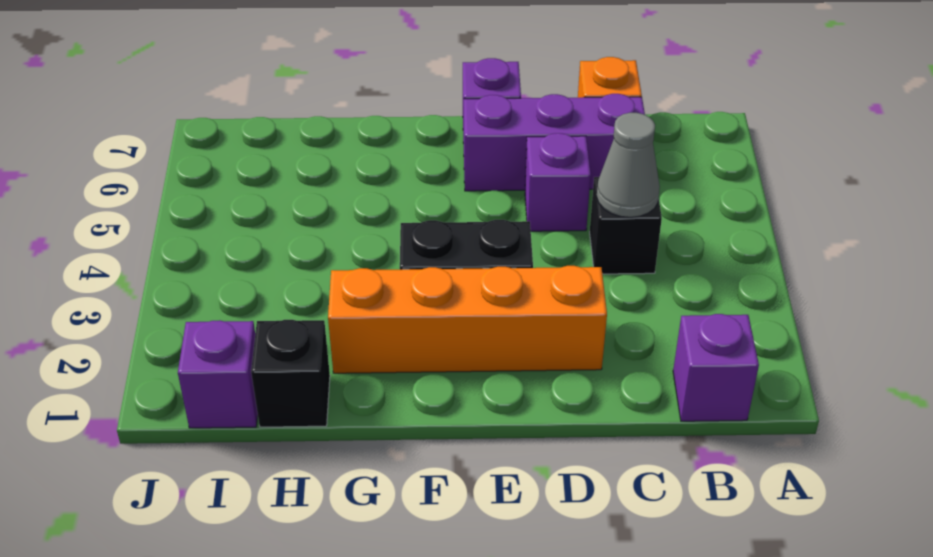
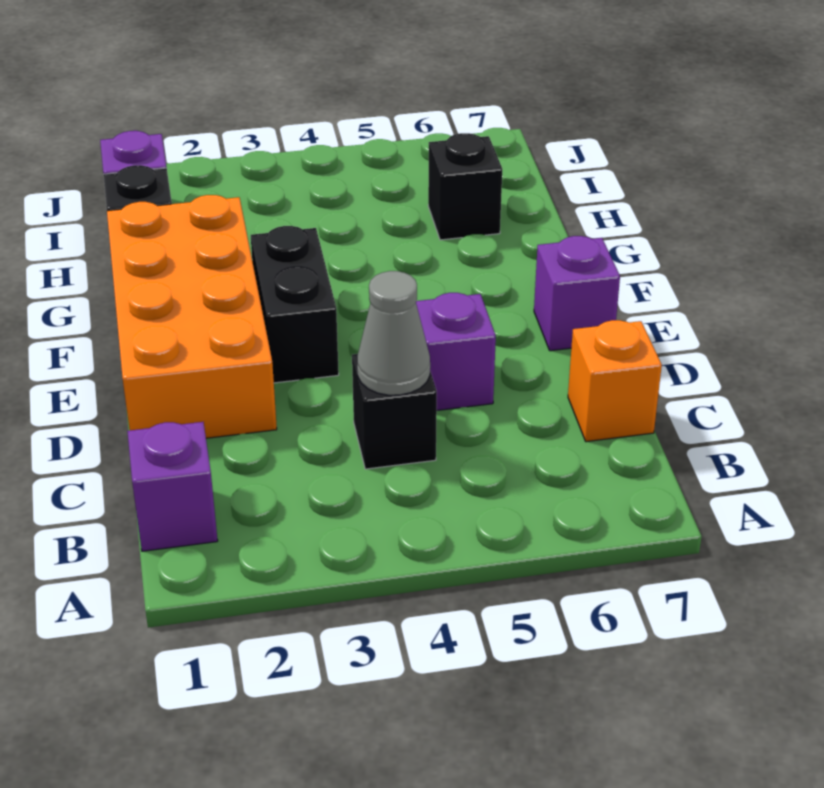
purple 1x3 brick [464,94,645,191] -> none
orange 1x4 brick [328,266,607,373] -> orange 2x4 brick [107,195,277,438]
none -> black 1x1 brick [428,133,502,240]

